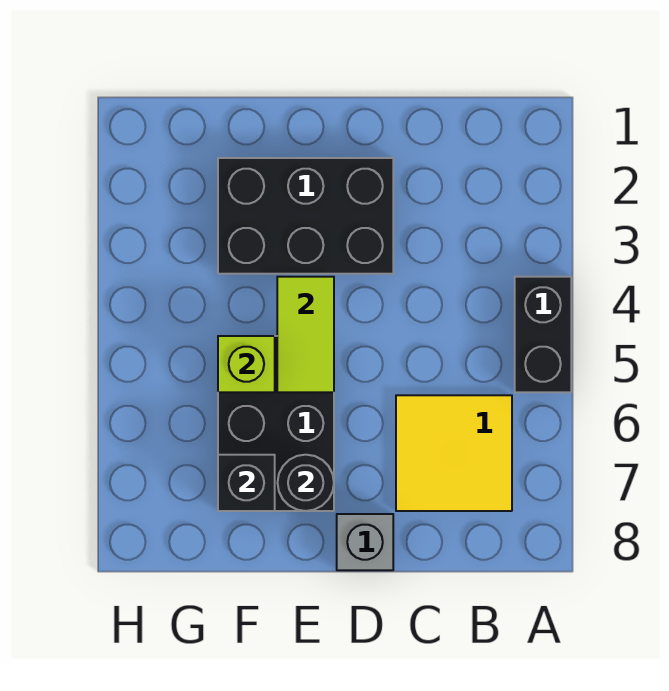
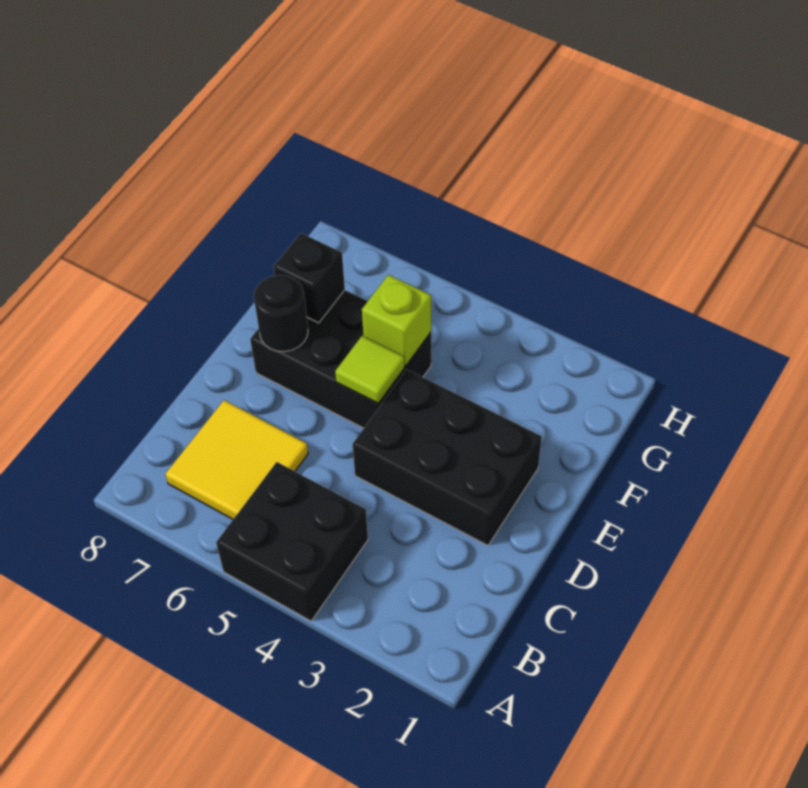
black 1x2 brick [515,277,571,392] -> black 2x2 brick [216,462,368,621]
black 2x3 brick [218,158,393,274] -> black 2x3 brick turned to [353,370,542,545]
grey 1x1 brick [337,514,393,570] -> none
lime 1x2 tile [277,277,334,392] -> lime 1x1 tile [335,336,405,404]

